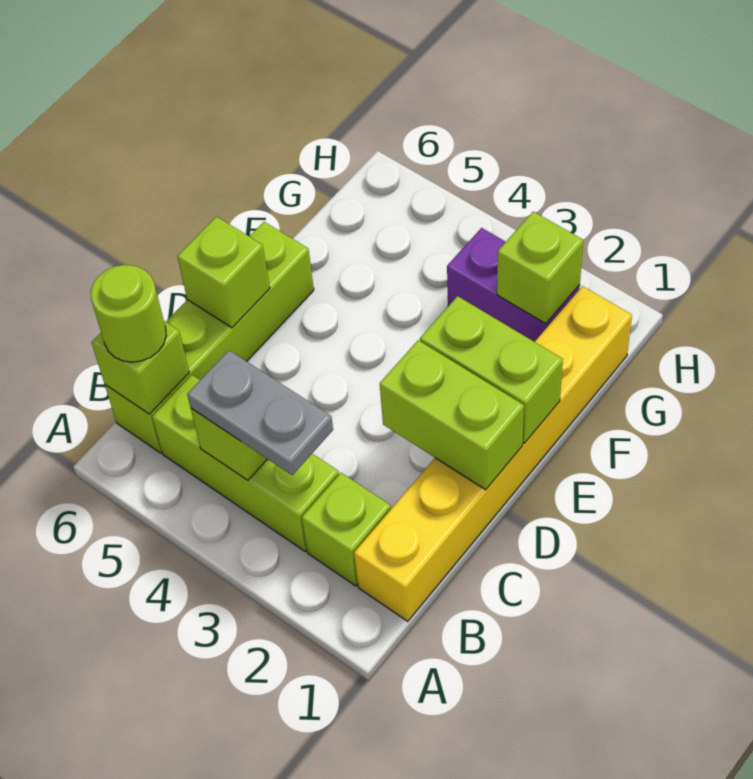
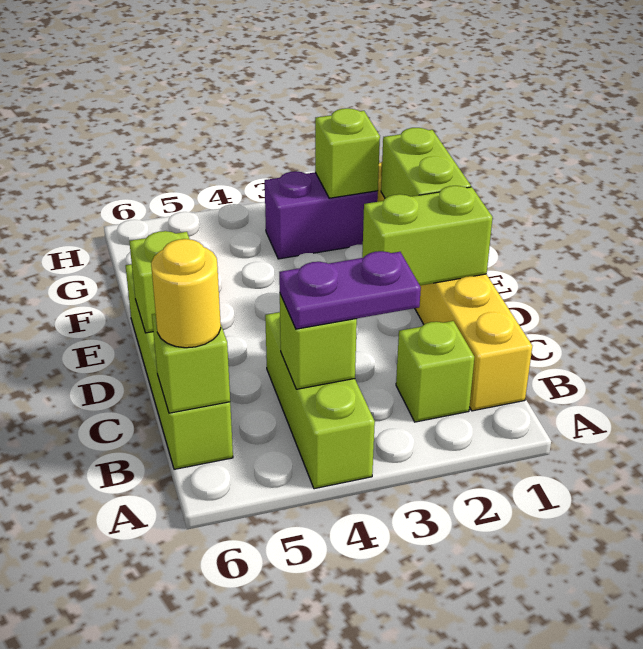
lime 1x3 brick [152,375,339,551] -> lime 1x3 brick turned to [265,312,375,489]
grey 1x2 plate [187,350,333,475] -> purple 1x2 plate [279,251,421,329]
lime 1x1 round brick [91,265,166,362] -> yellow 1x1 round brick [151,239,221,348]
lime 1x2 brick [420,296,563,443] -> lime 1x2 brick turned to [381,128,471,198]

